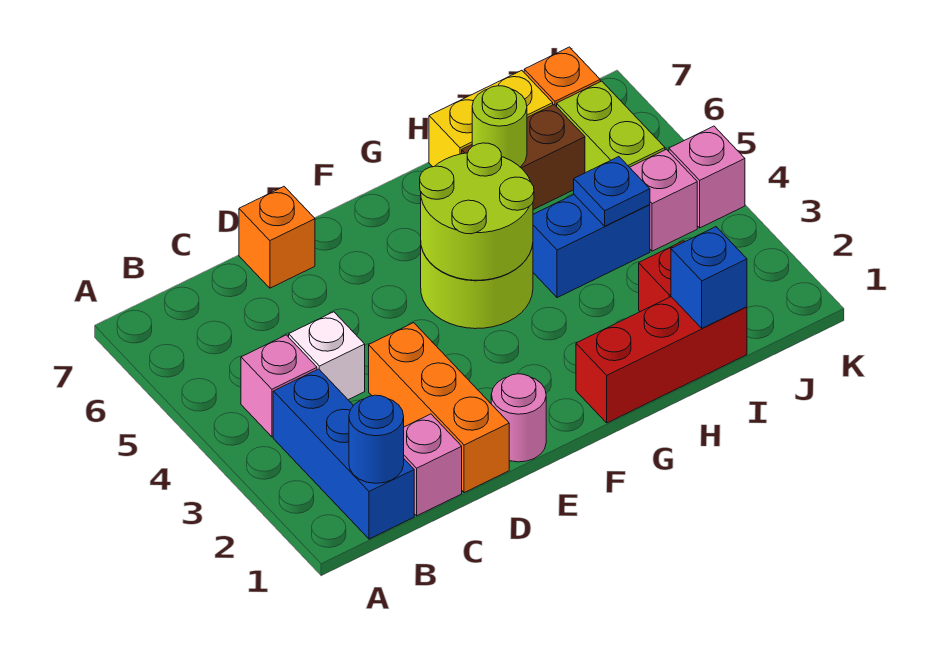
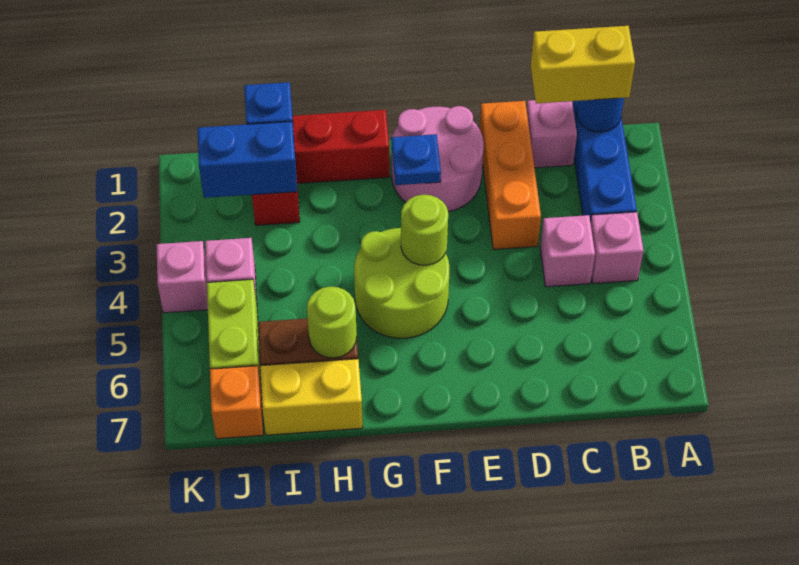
none -> yellow 1x2 brick [531,26,635,103]
white 1x1 brick [289,312,365,400] -> pink 1x1 brick [540,215,595,287]
orange 1x1 brick [239,187,315,288] -> none
pink 1x1 round brick [491,374,546,462] -> pink 2x2 round brick [392,106,484,212]
lime 2x2 round brick [420,143,534,280] -> lime 1x1 round brick [401,195,448,265]
blue 1x2 brick [533,195,650,298] -> blue 1x2 brick moved to [198,122,297,198]
blue 1x1 plate [574,157,650,226] -> blue 1x1 plate moved to [392,134,441,185]

